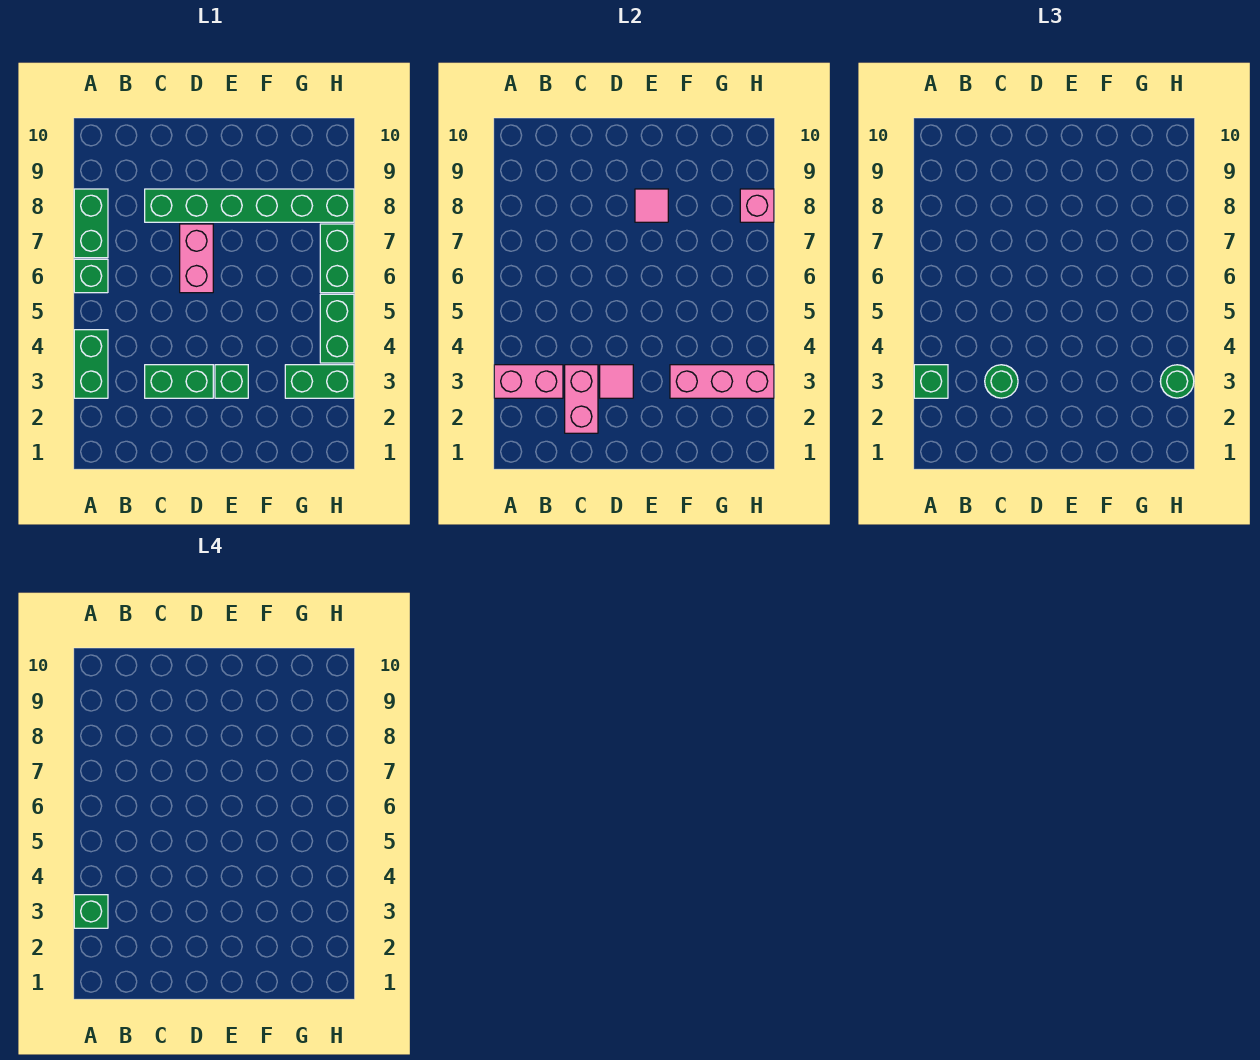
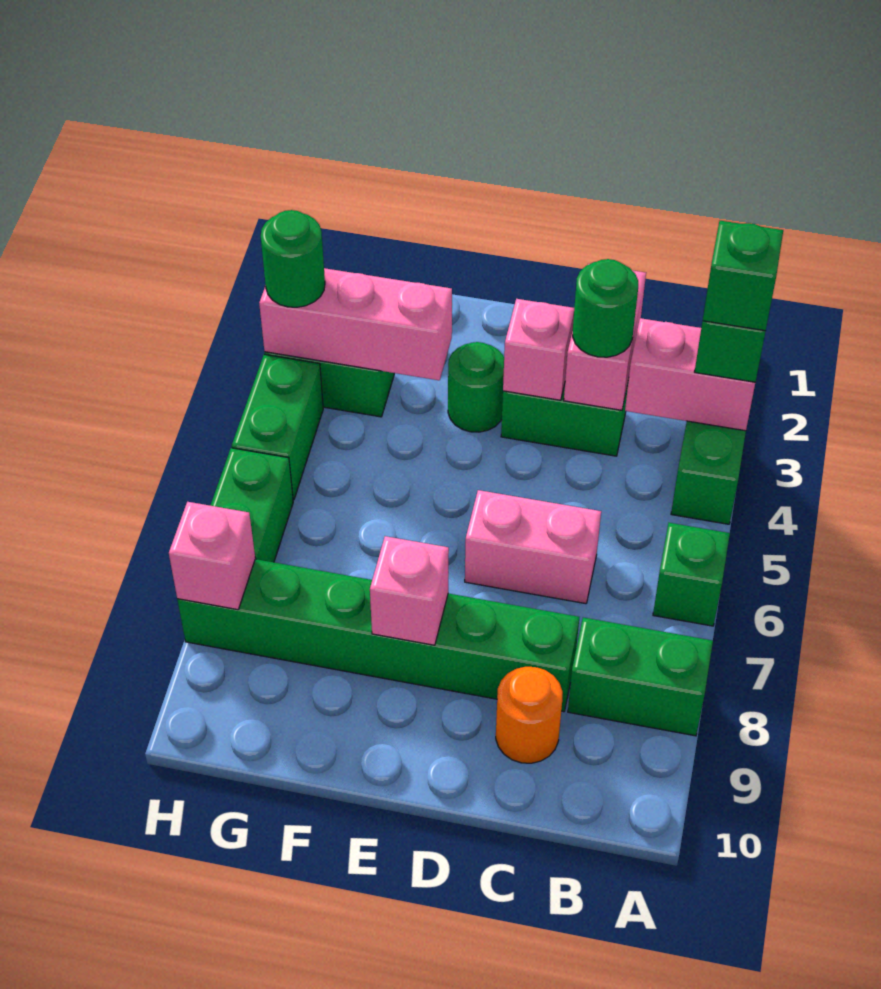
green 1x2 brick [74,189,108,258] -> green 1x2 brick turned to [568,617,713,736]
none -> orange 1x1 round brick [496,667,563,763]
pink 1x1 tile [600,365,633,398] -> pink 1x1 brick [503,299,574,400]
pink 1x2 brick [180,224,213,293] -> pink 1x2 brick turned to [465,490,601,604]
green 1x1 brick [215,365,248,398] -> green 1x1 round brick [448,342,504,432]
pink 1x1 tile [635,189,668,222] -> pink 1x1 brick [370,536,449,645]

